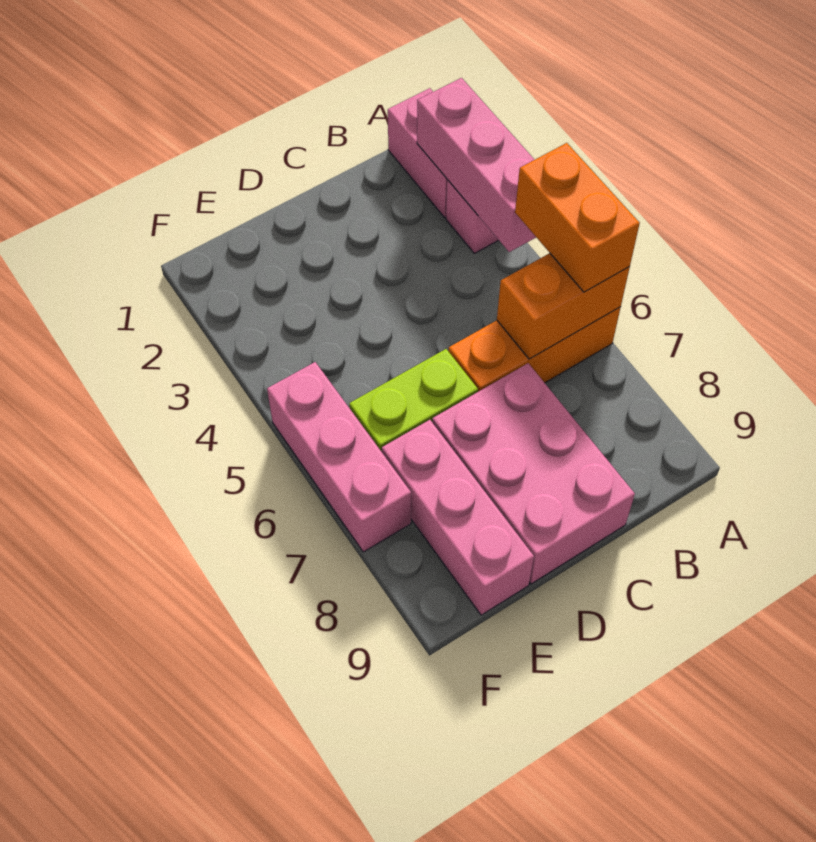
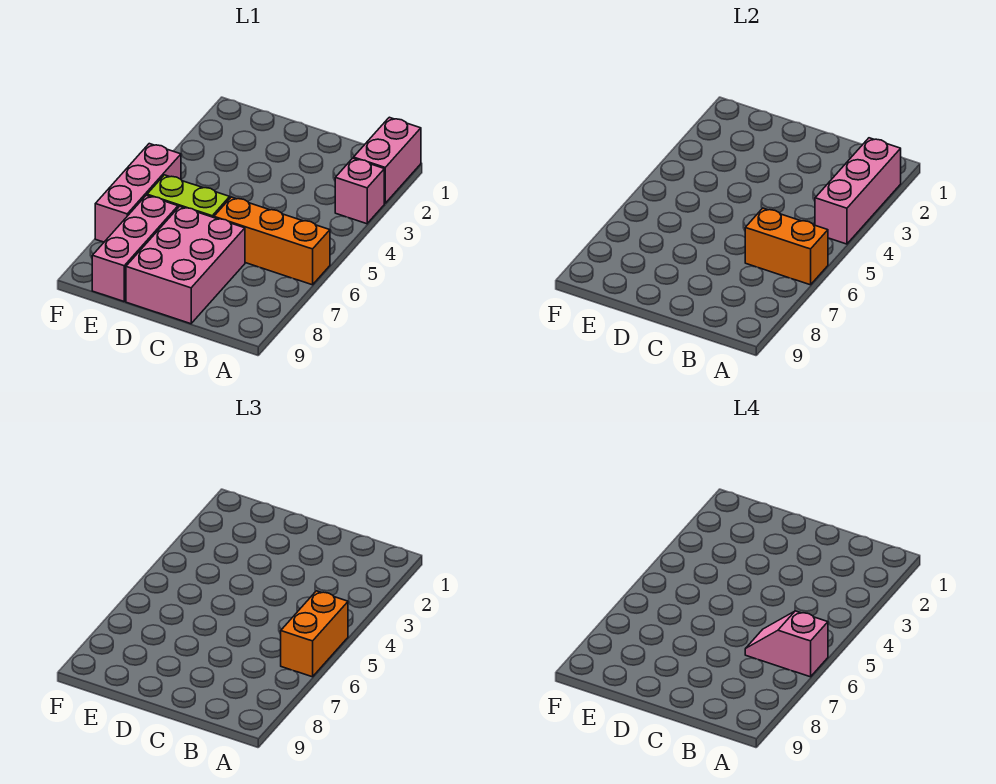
none -> pink 1x2 slope [745,611,828,677]

